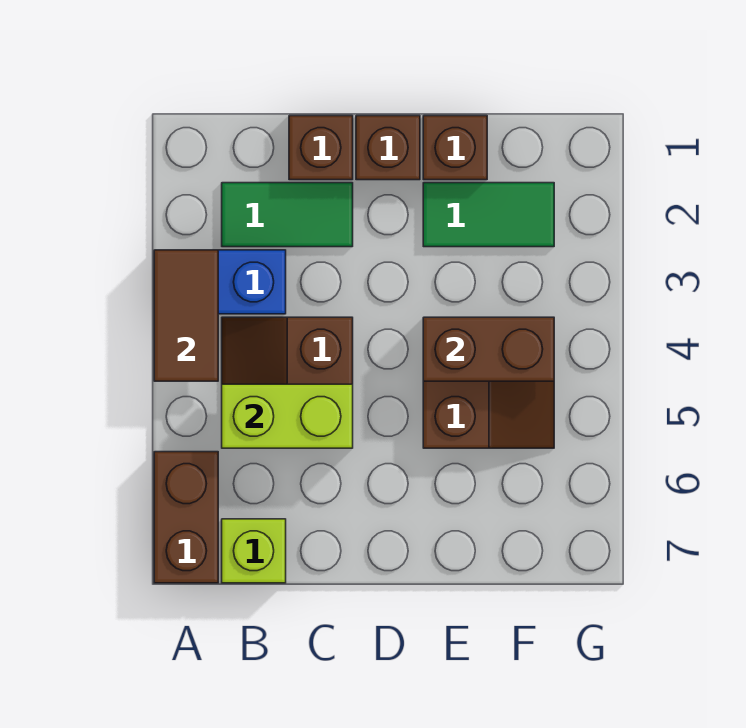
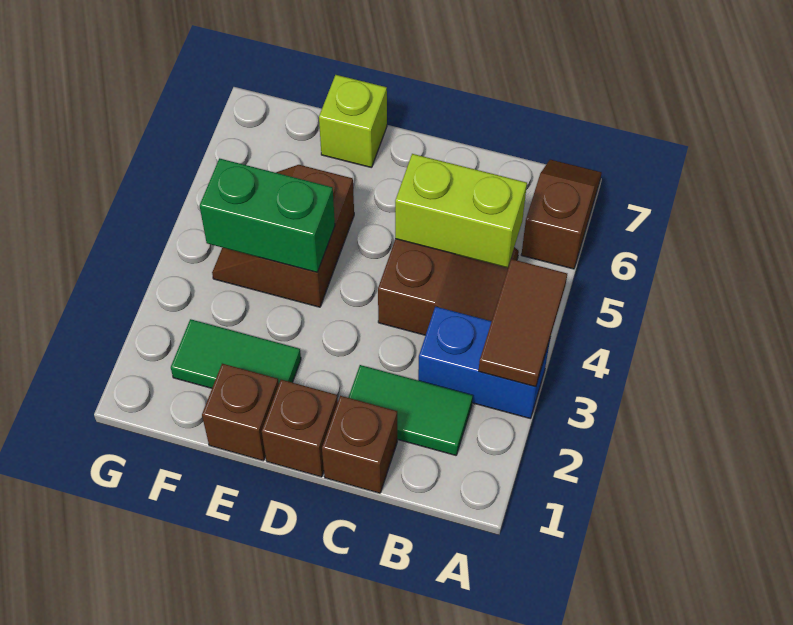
brown 1x2 brick [154,452,218,583] -> brown 1x2 slope [521,160,602,269]
lime 1x1 brick [222,519,286,583] -> lime 1x1 brick moved to [319,75,387,168]
brown 1x2 brick [423,317,554,381] -> green 1x2 brick [200,158,335,272]

